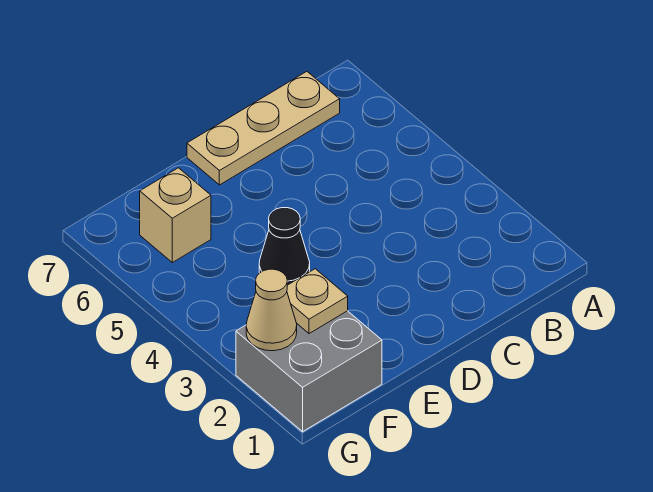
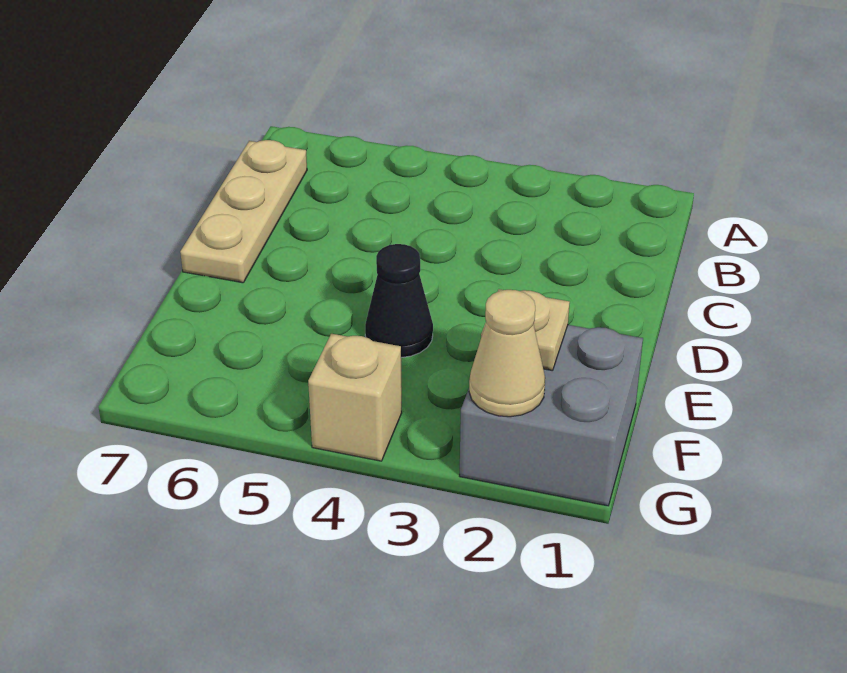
tan 1x1 brick [140,168,211,262] -> tan 1x1 brick moved to [308,334,402,461]

